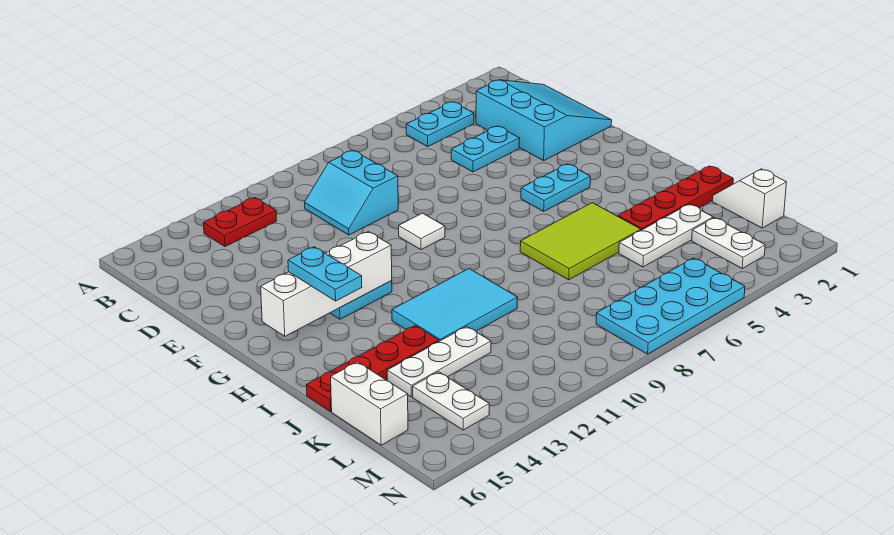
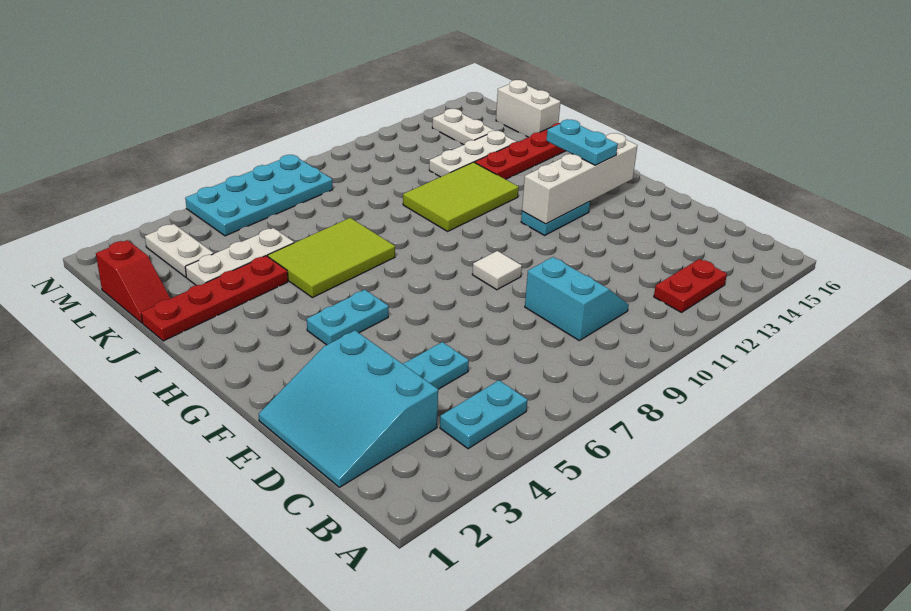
cyan 2x3 tile [392,269,518,341] -> lime 2x3 tile [403,162,519,231]
white 1x2 slope [712,169,786,228] -> red 1x2 slope [96,240,171,323]

